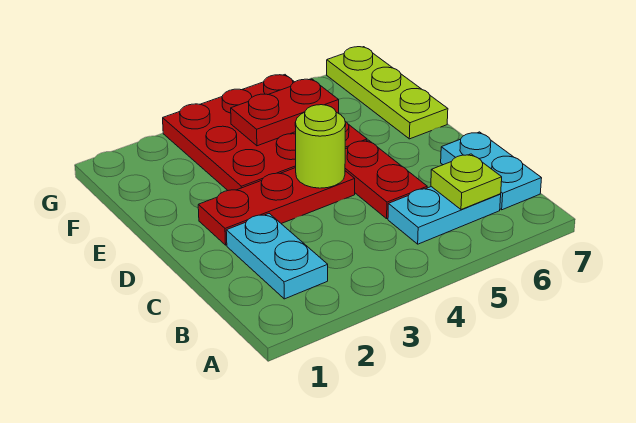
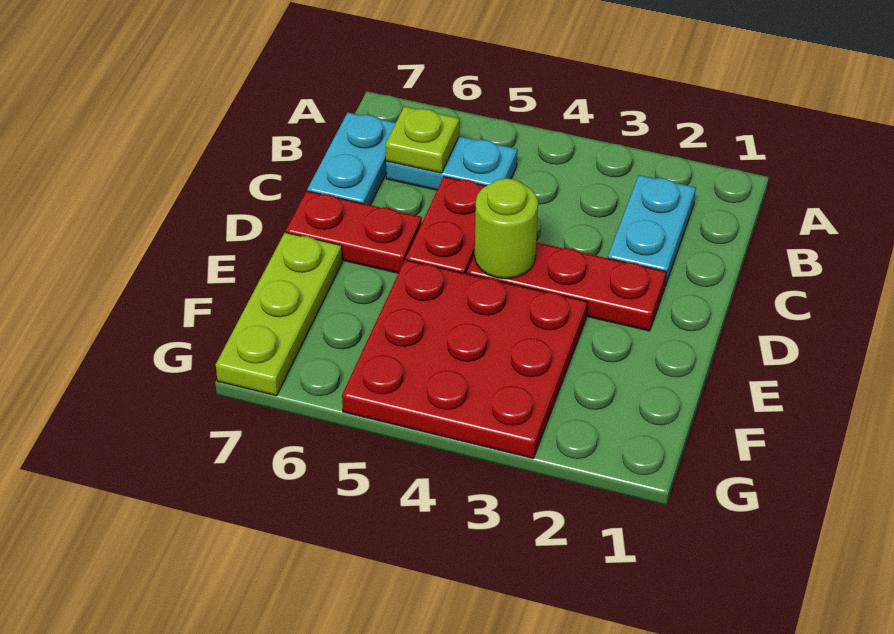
red 1x2 plate [231,79,339,146] -> red 1x2 plate moved to [286,191,422,273]

